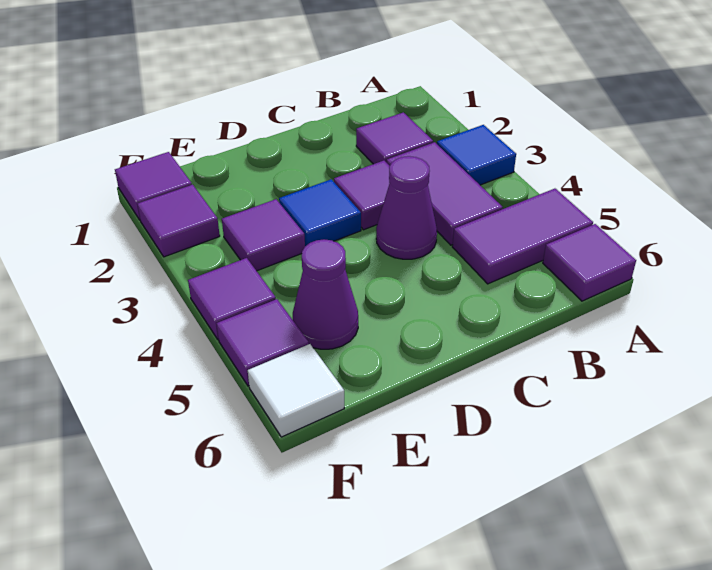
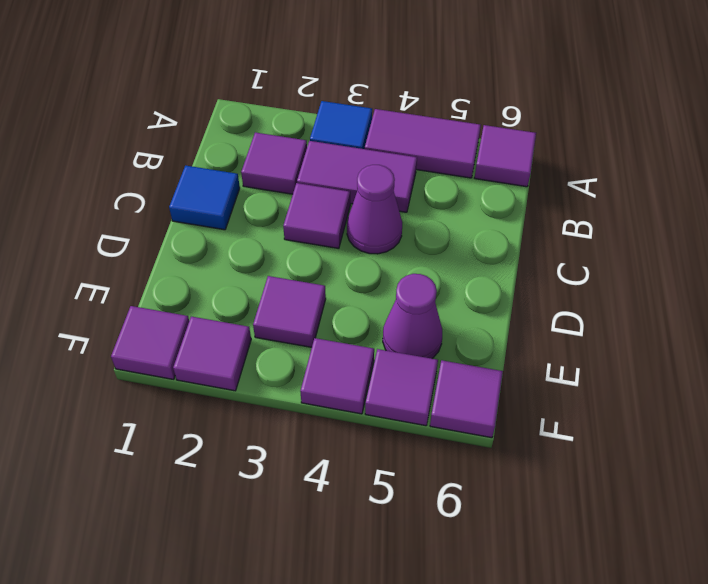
purple 1x2 tile [452,189,593,284] -> purple 1x2 tile turned to [365,109,481,178]
blue 1x1 tile [279,179,361,246] -> blue 1x1 tile moved to [169,166,240,230]
white 1x1 tile [248,344,344,437] -> purple 1x1 tile [430,360,503,438]

